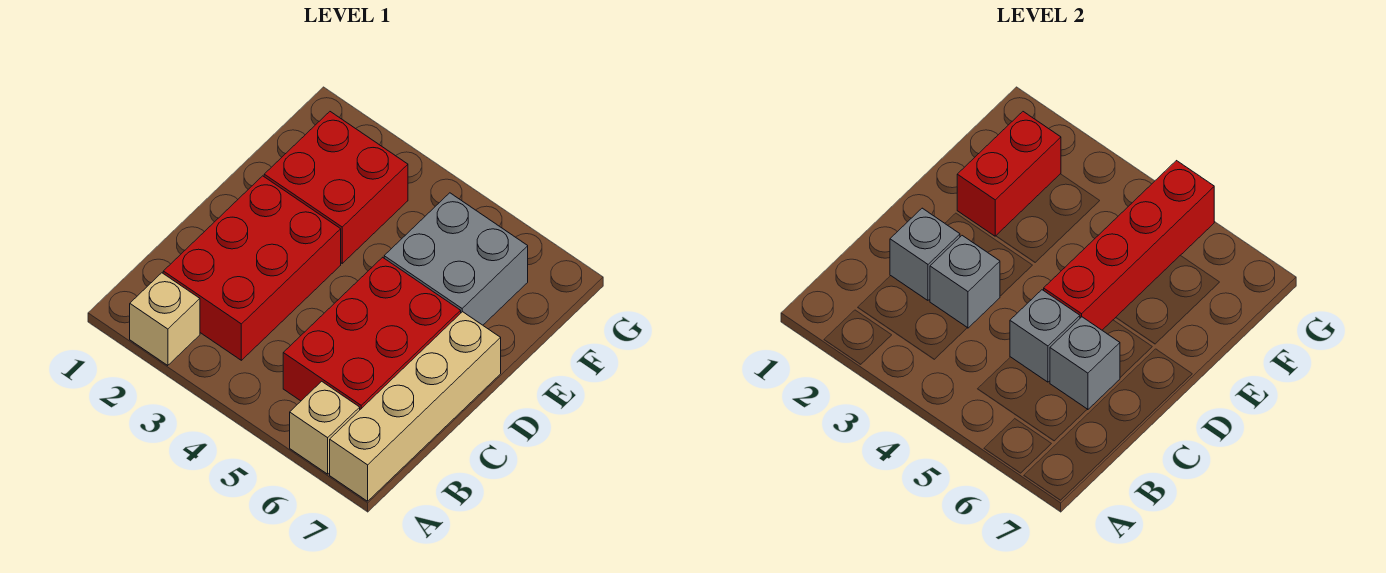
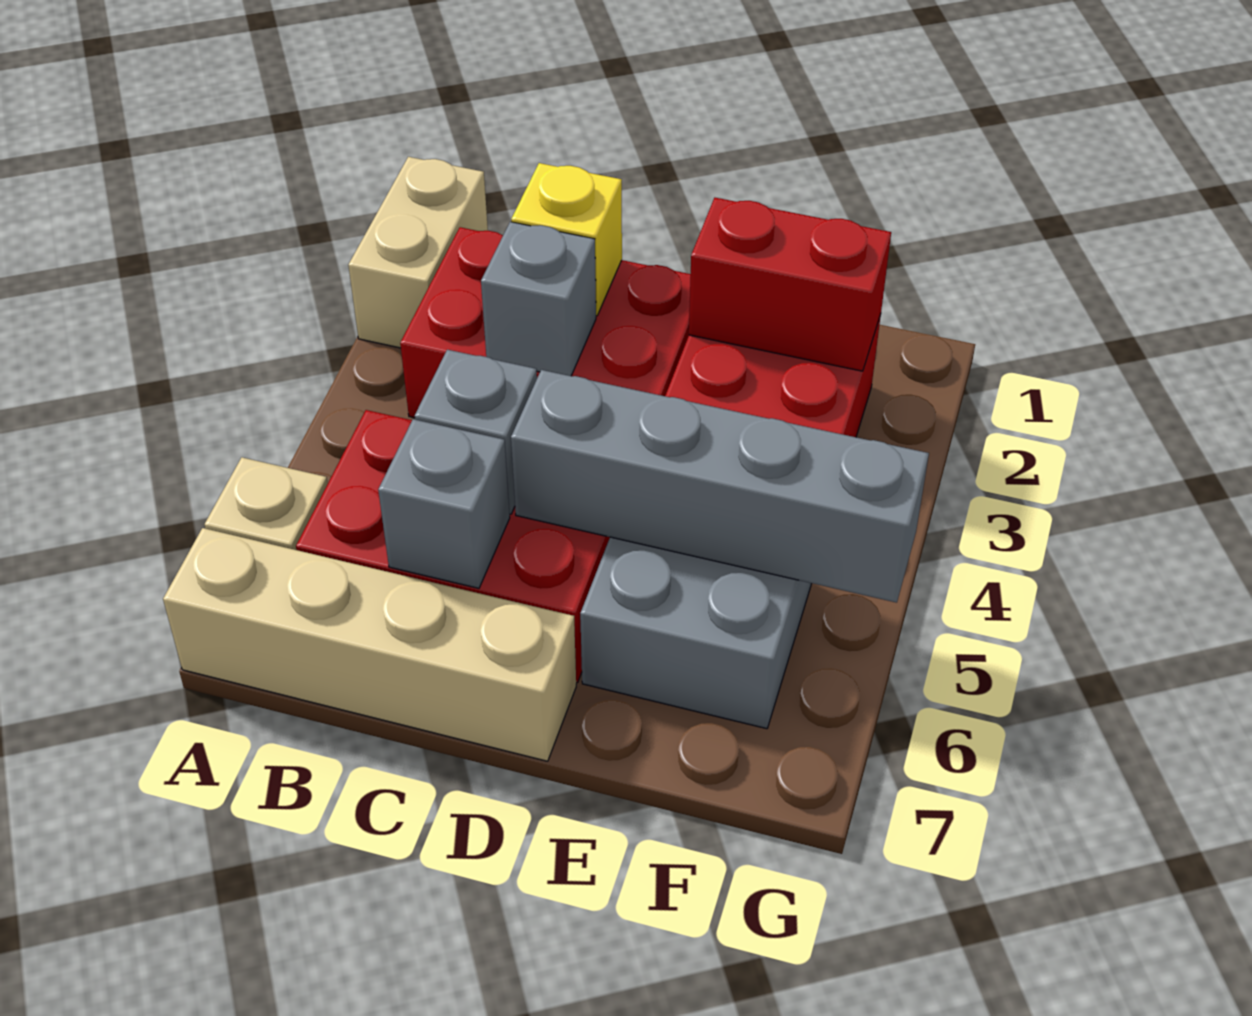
tan 1x1 brick [130,273,200,366] -> tan 1x2 brick [348,157,488,348]
grey 1x1 brick [890,208,960,300] -> yellow 1x1 brick [511,163,622,316]
red 1x4 brick [1044,161,1214,330] -> grey 1x4 brick [511,370,929,603]

